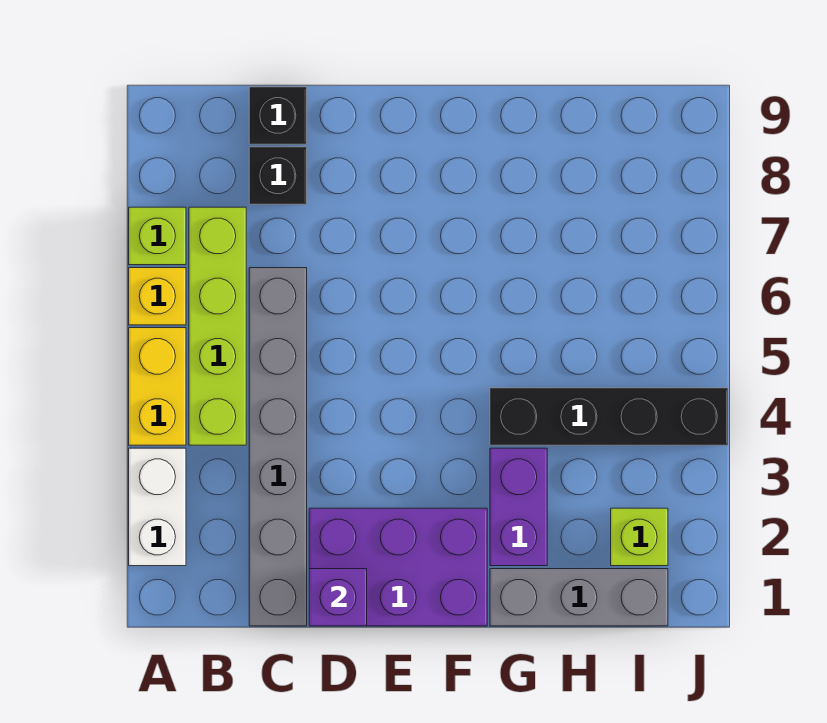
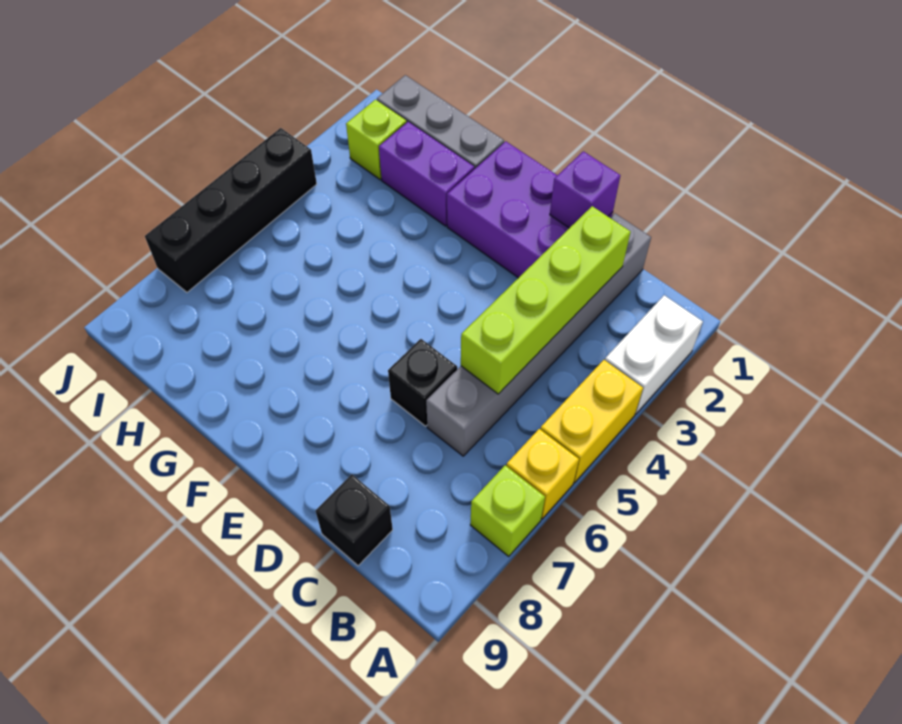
lime 1x4 brick [189,207,246,445] -> lime 1x4 brick moved to [461,206,631,394]
black 1x1 brick [249,147,307,204] -> black 1x1 brick moved to [388,339,457,426]
purple 1x2 brick [490,448,547,566] -> purple 1x2 brick turned to [379,122,474,226]
black 1x4 brick [490,388,728,445] -> black 1x4 brick turned to [145,128,317,292]

